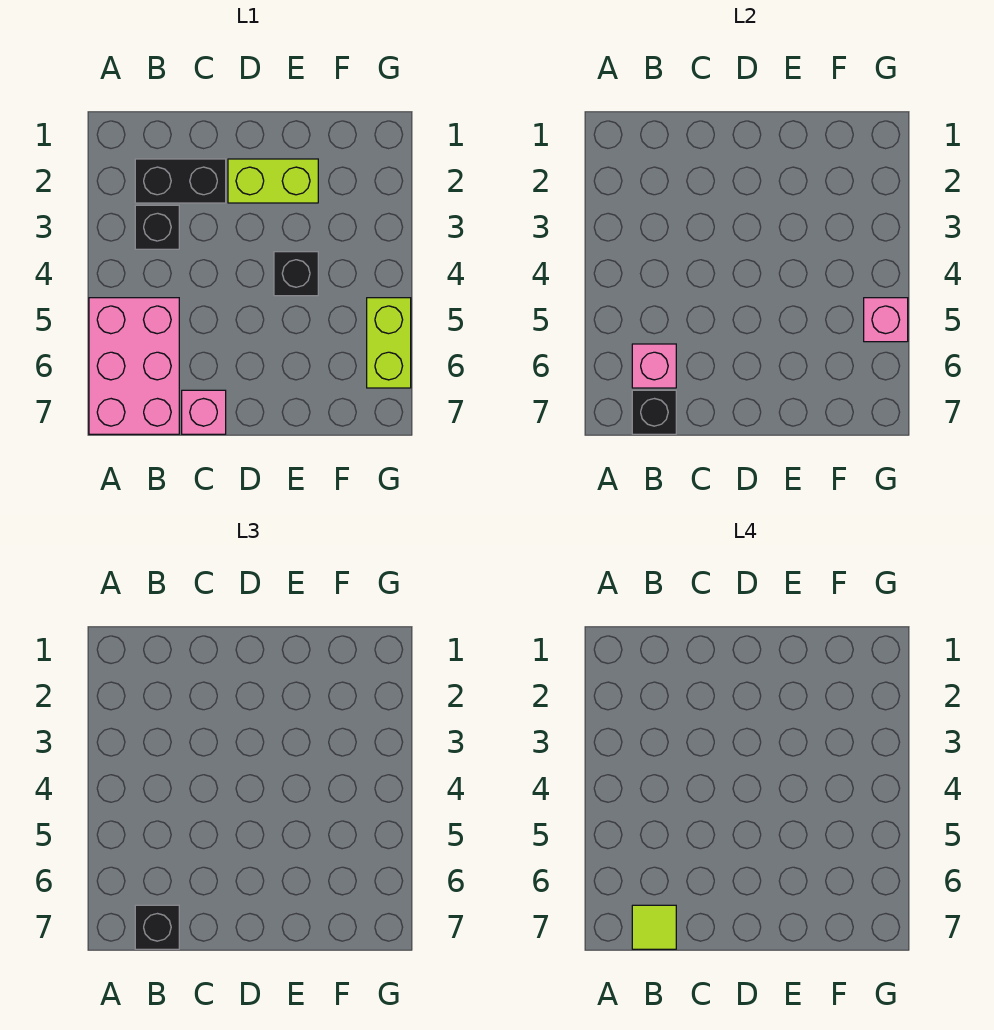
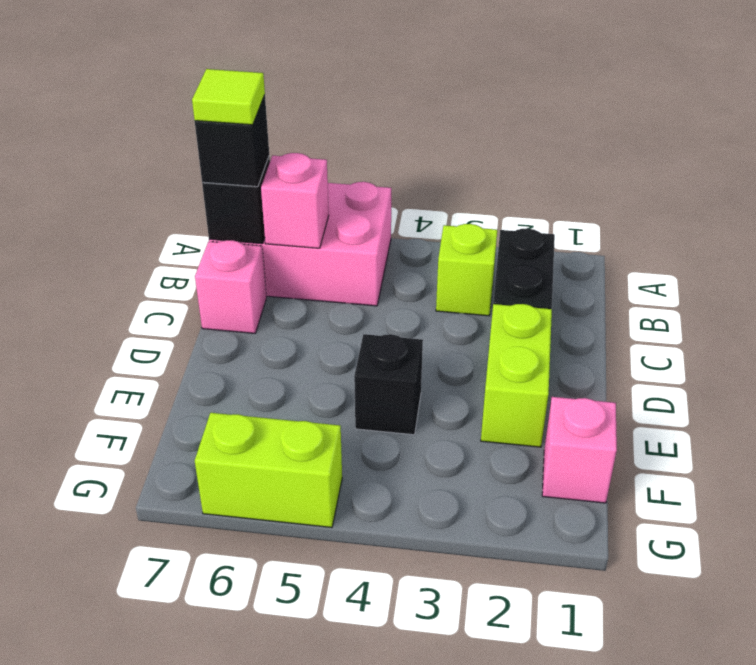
black 1x1 brick [135,205,179,249] -> lime 1x1 brick [436,224,497,316]
pink 1x1 brick [864,298,908,342] -> pink 1x1 brick moved to [542,397,617,503]

